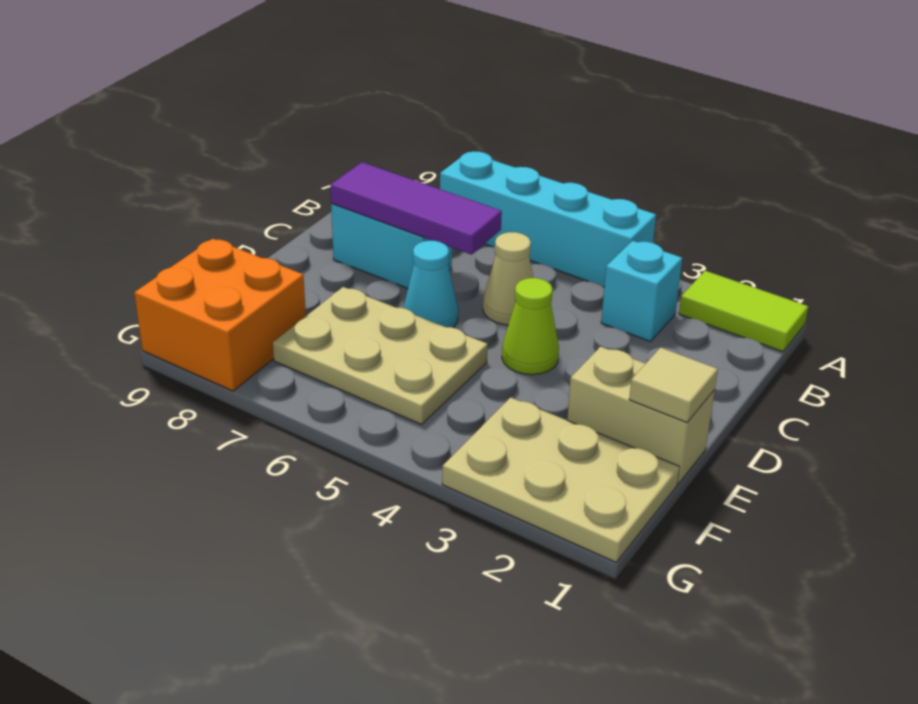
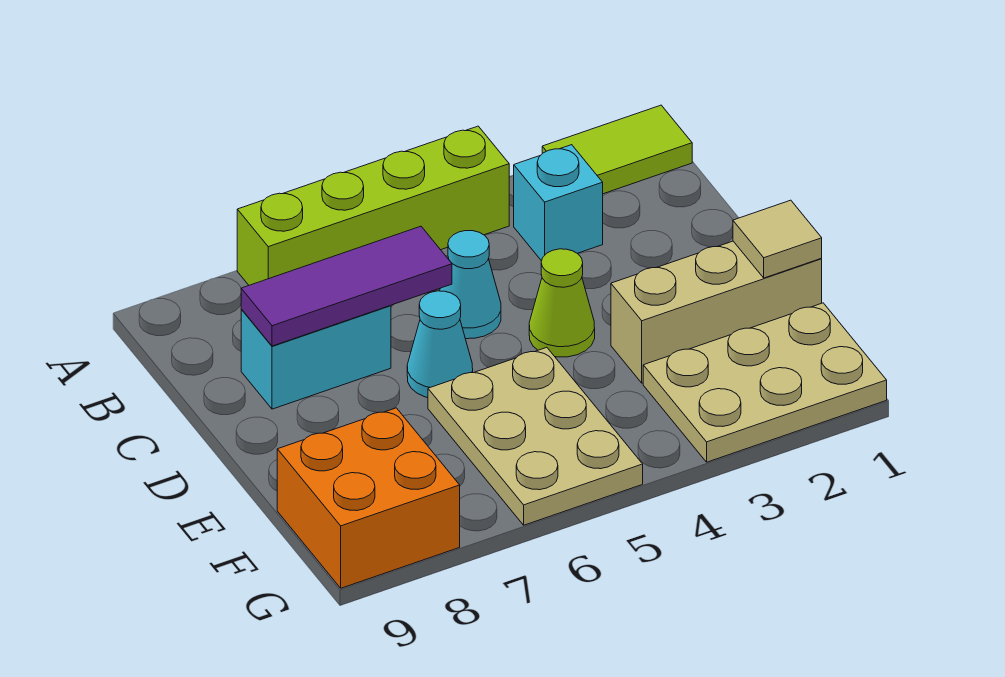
cyan 1x4 brick [440,151,656,287] -> lime 1x4 brick [237,126,509,285]
tan 1x1 cone [483,232,533,325] -> cyan 1x1 cone [440,231,501,339]
tan 1x2 brick [567,347,715,484] -> tan 1x3 brick [611,241,822,383]
tan 2x3 plate [273,287,488,424] -> tan 2x3 plate turned to [428,347,643,525]

